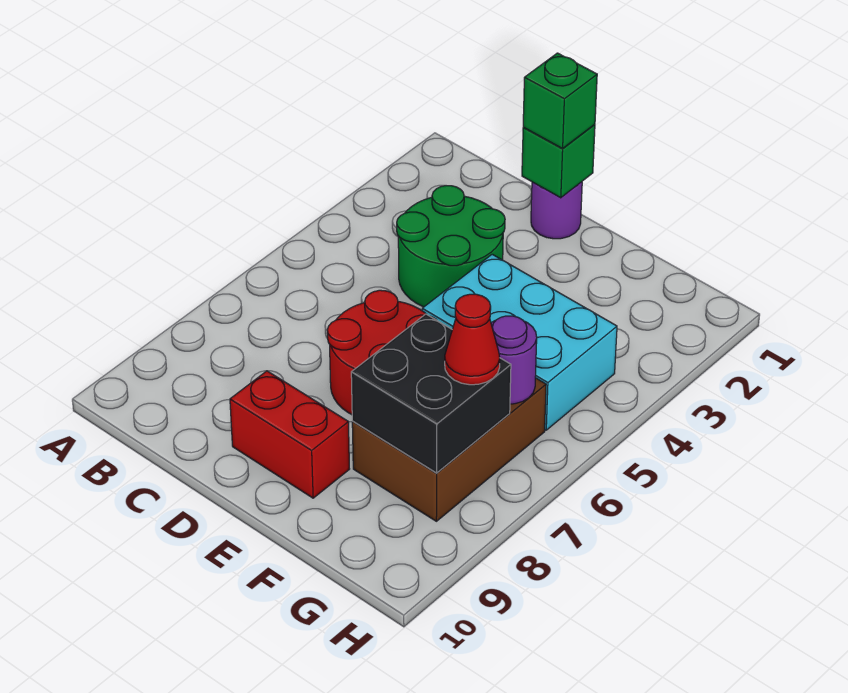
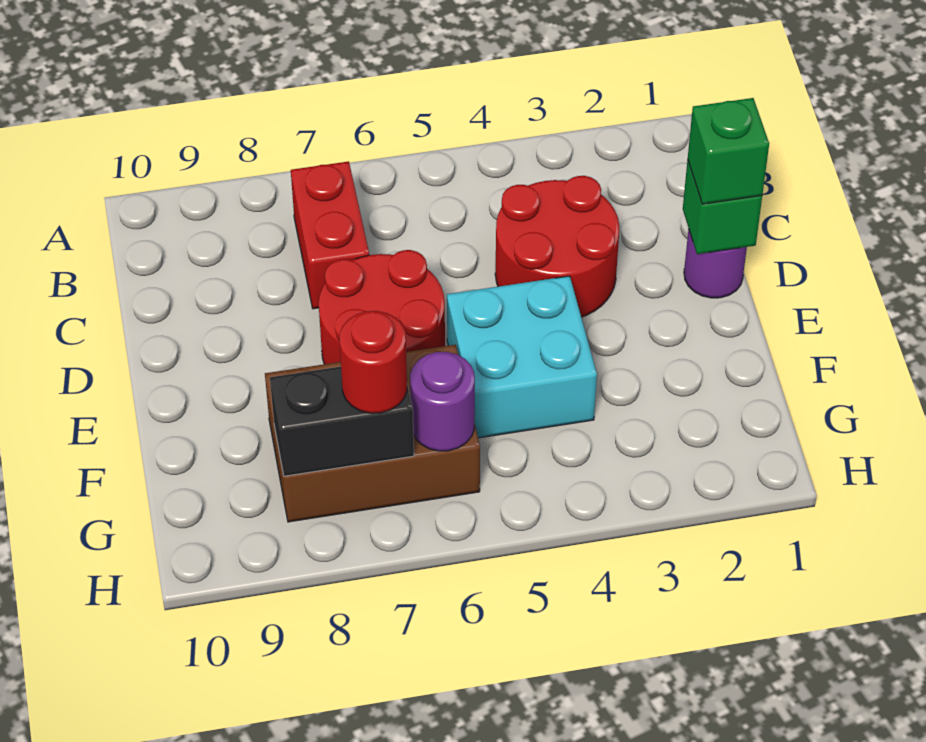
green 2x2 round brick [397,186,505,307] -> red 2x2 round brick [495,176,619,317]
red 1x2 brick [230,371,349,498] -> red 1x2 brick moved to [291,161,369,309]
cyan 2x3 brick [422,254,617,430] -> cyan 2x2 brick [447,276,597,438]
black 2x2 brick [351,314,511,473] -> black 1x2 brick [270,367,414,476]
red 1x1 cone [445,294,500,385] -> red 1x1 round brick [340,311,407,413]

